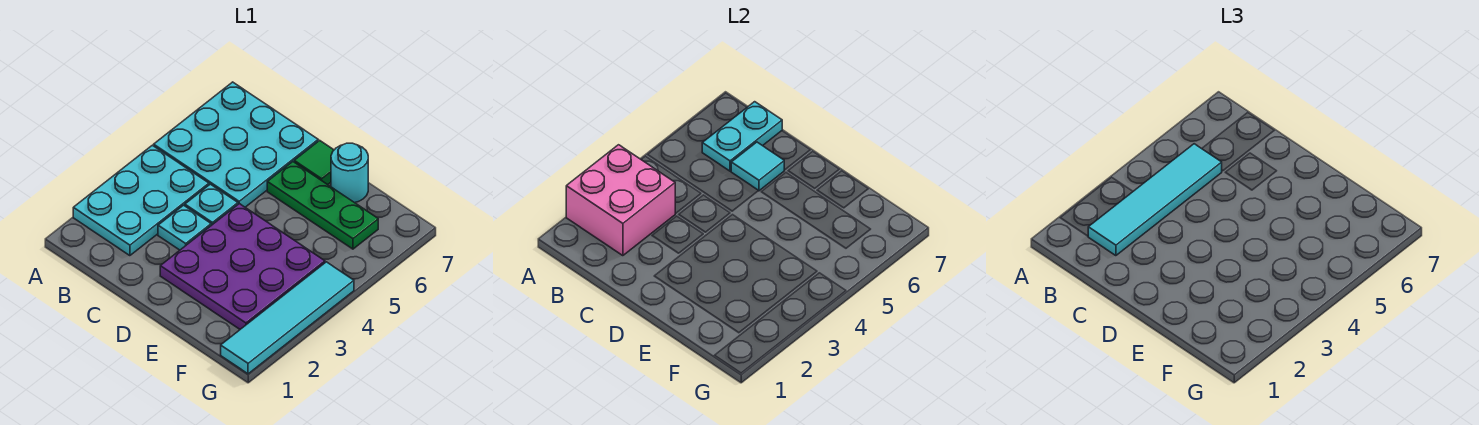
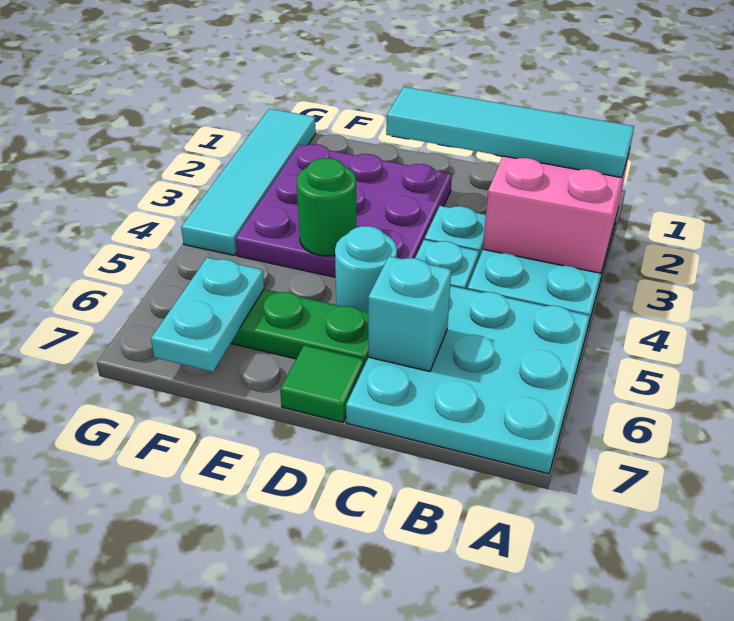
cyan 1x4 tile [1088,144,1222,256] -> cyan 1x4 tile turned to [386,87,634,178]
cyan 1x2 plate [702,102,782,171] -> cyan 1x2 plate moved to [151,258,264,372]
cyan 1x1 tile [731,142,784,191] -> cyan 1x1 brick [368,256,451,371]
none -> green 1x1 round brick [297,158,356,256]
cyan 1x1 round brick [331,143,368,203] -> cyan 1x1 round brick moved to [335,226,397,312]

